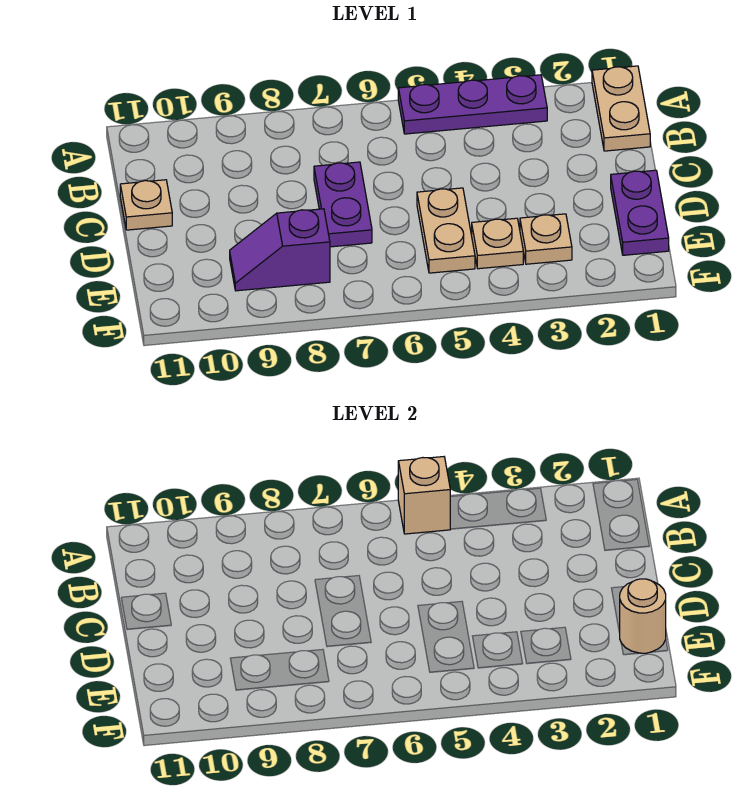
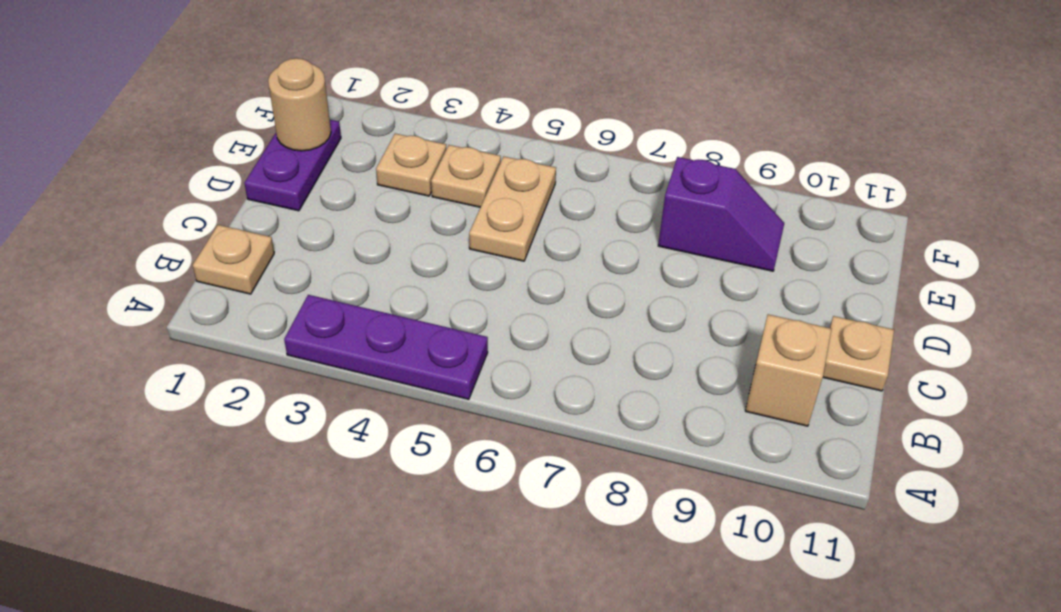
tan 1x2 plate [592,66,650,151] -> tan 1x1 plate [193,225,274,294]
tan 1x1 brick [398,457,450,534] -> tan 1x1 brick moved to [745,314,831,426]
purple 1x2 plate [314,162,372,247] -> none

